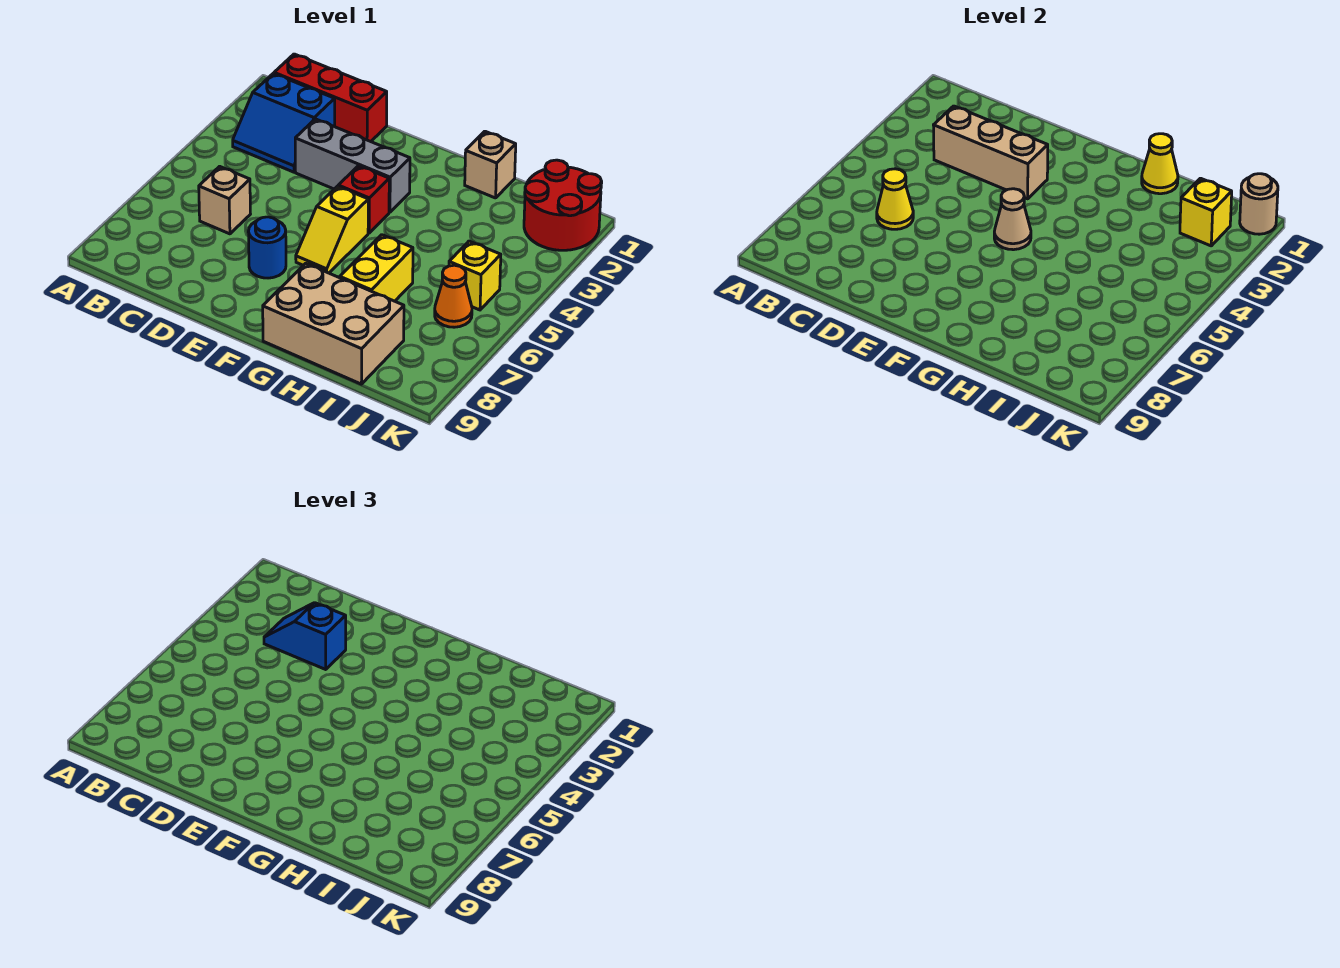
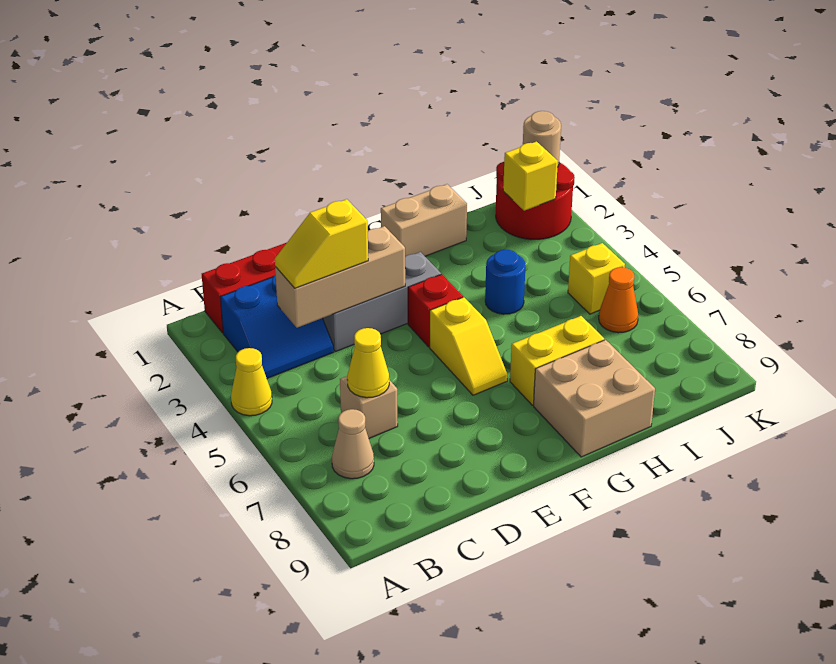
blue 1x2 slope [264,603,346,669] -> yellow 1x2 slope [275,199,368,288]
blue 1x1 round brick [249,217,286,278] -> blue 1x1 round brick moved to [485,250,526,314]
tan 1x1 cone [994,189,1031,250] -> tan 1x1 cone moved to [332,409,374,479]
tan 2x3 brick [263,263,404,384] -> tan 2x2 brick [534,340,655,457]
tan 1x1 brick [465,131,516,198] -> tan 1x2 brick [381,184,467,256]
yellow 1x1 cone [1142,134,1178,194] -> yellow 1x1 cone moved to [231,348,272,416]
yellow 1x2 brick [340,235,413,301] -> yellow 1x2 brick turned to [510,316,604,405]

